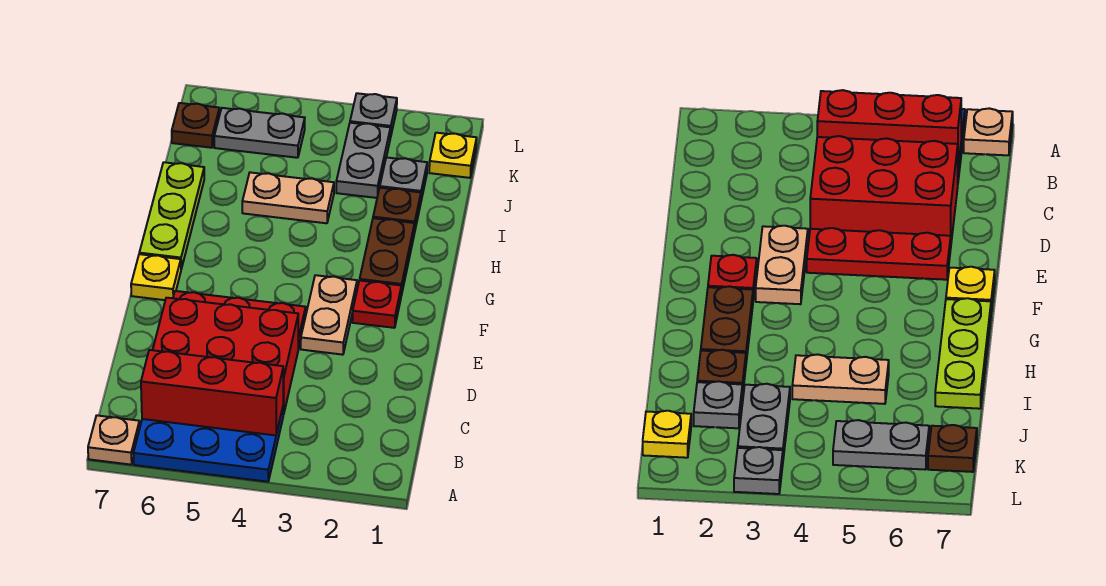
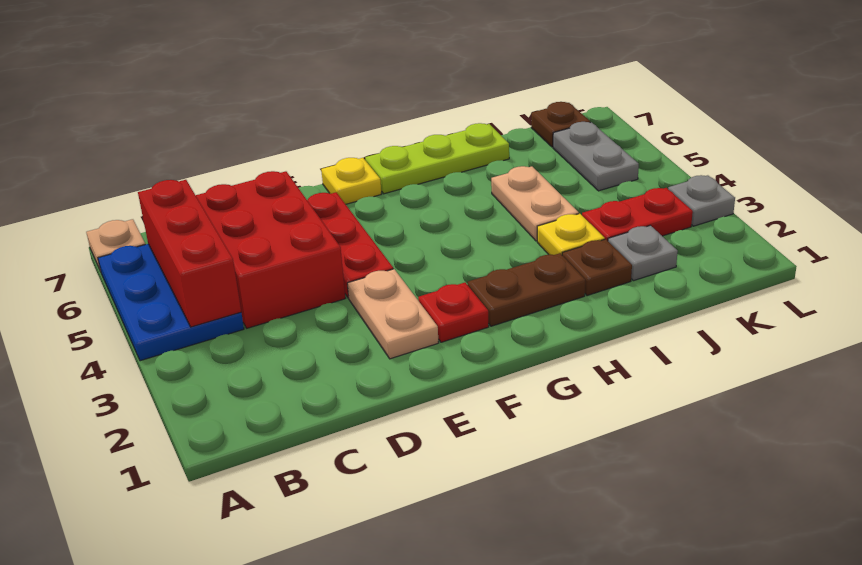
tan 1x2 plate [301,275,357,355] -> tan 1x2 plate turned to [347,269,439,359]
grey 1x2 plate [336,123,391,198] -> red 1x2 plate [582,188,693,241]
yellow 1x1 plate [429,133,477,178] -> yellow 1x1 plate moved to [537,214,605,255]

